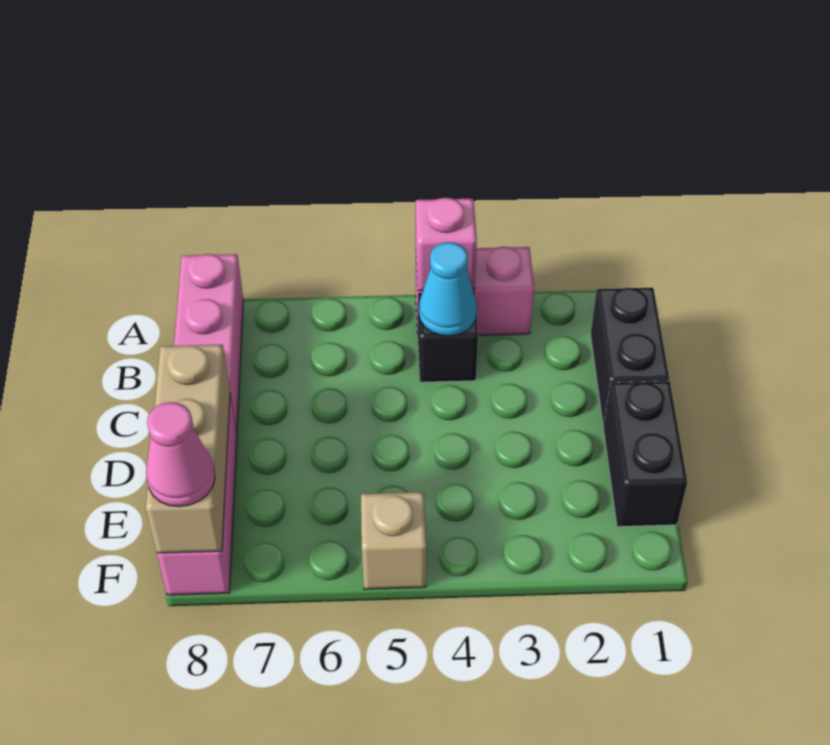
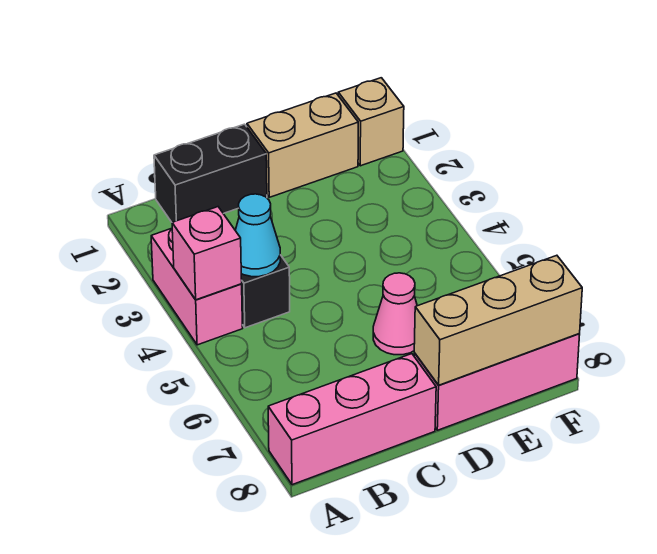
black 1x2 brick [603,381,687,527] -> tan 1x2 brick [247,93,358,197]
tan 1x1 brick [361,492,426,589] -> tan 1x1 brick moved to [338,78,404,166]
pink 1x1 cone [146,402,215,507] -> pink 1x1 cone moved to [373,273,417,355]

